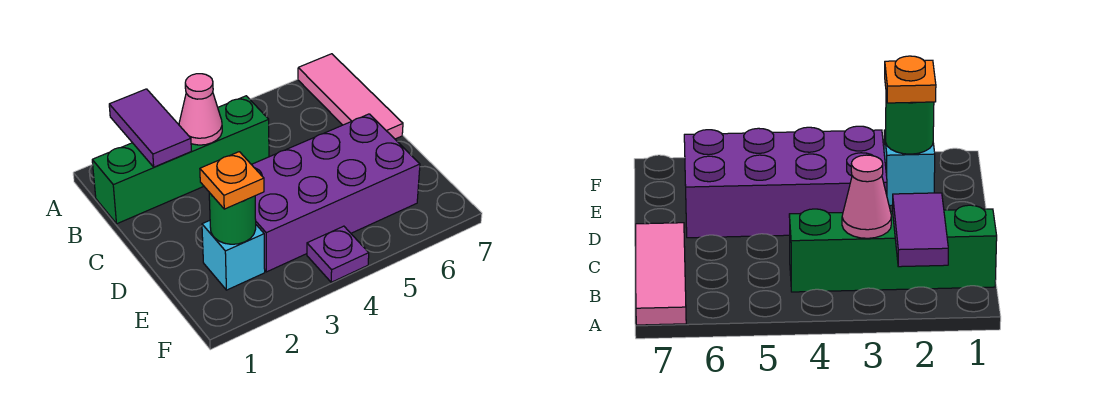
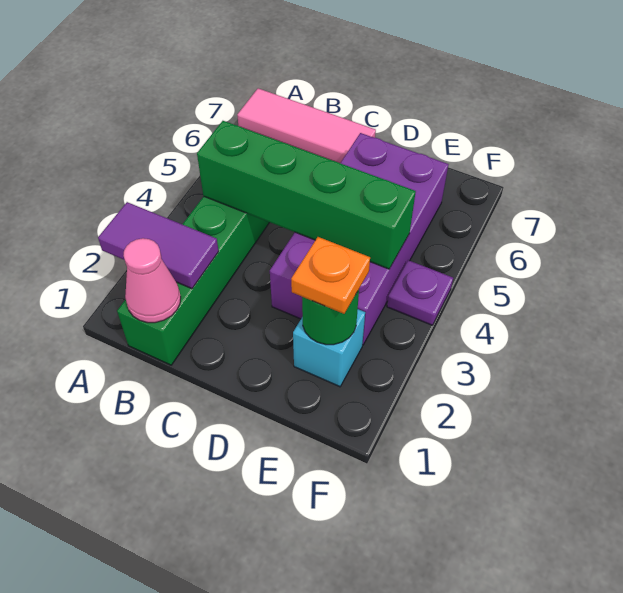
pink 1x1 cone [179,74,222,145] -> pink 1x1 cone moved to [124,238,181,323]
none -> green 1x4 brick [197,121,416,269]

